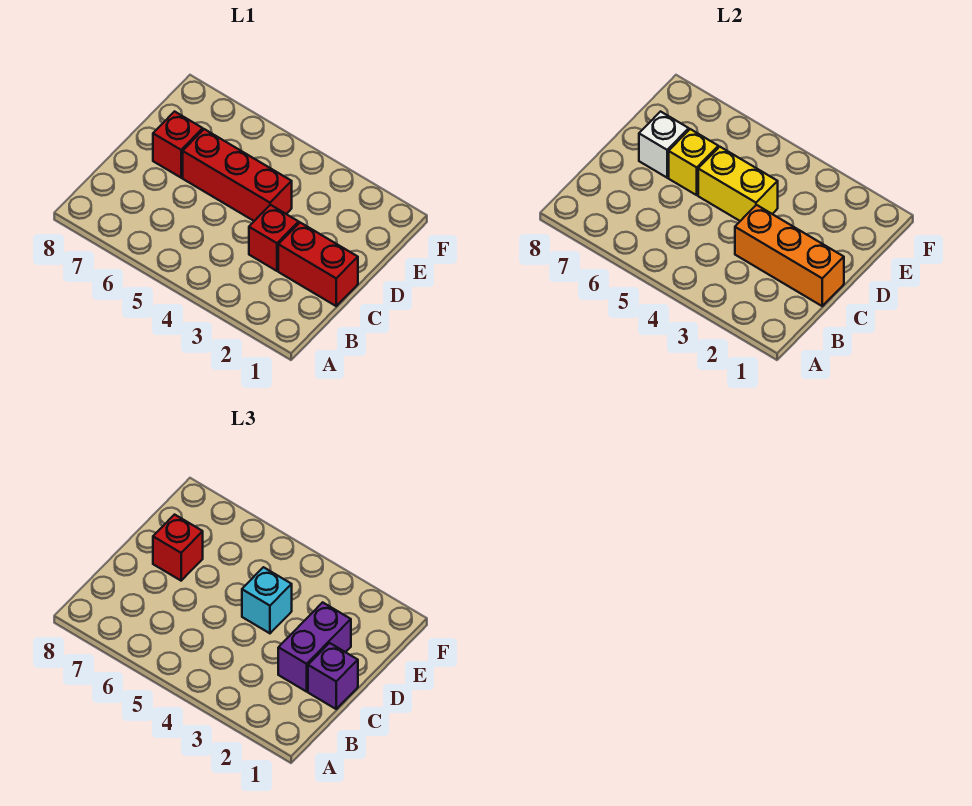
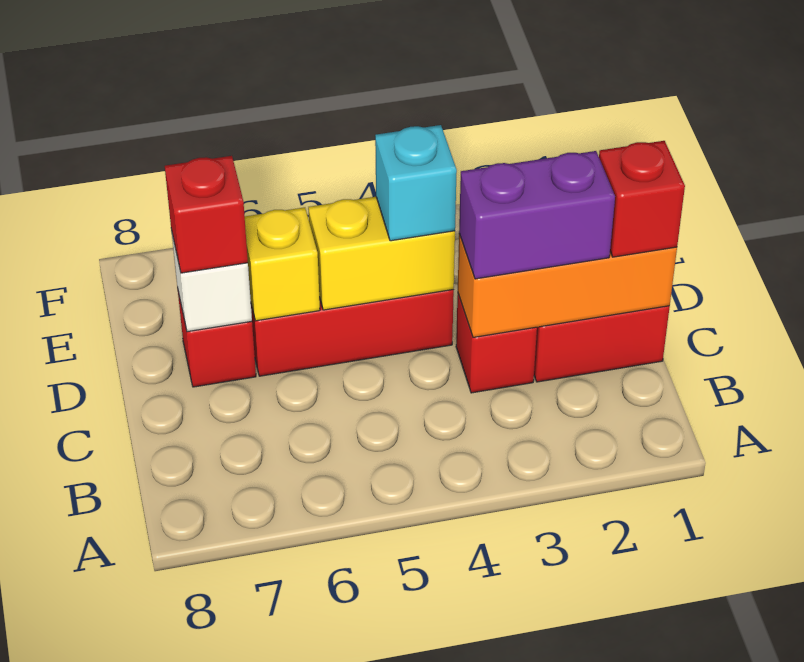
purple 1x1 brick [308,643,358,709] -> red 1x1 brick [599,141,685,257]
purple 1x2 brick [278,602,351,692] -> purple 1x2 brick turned to [459,151,615,279]

